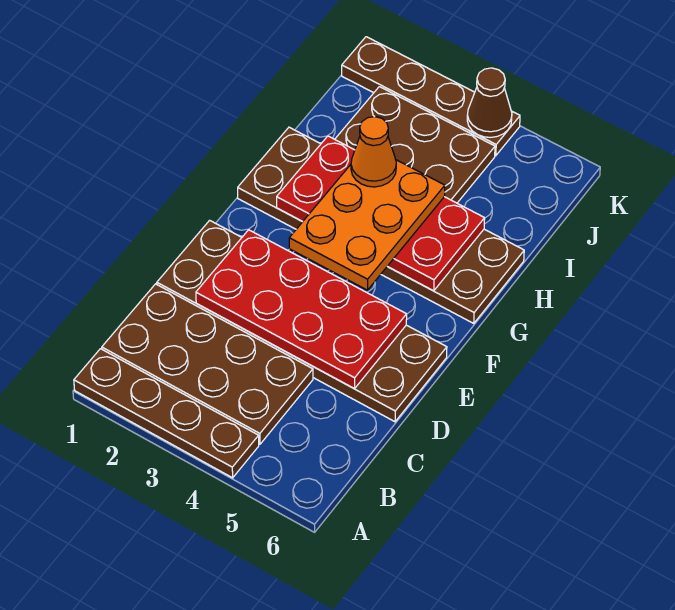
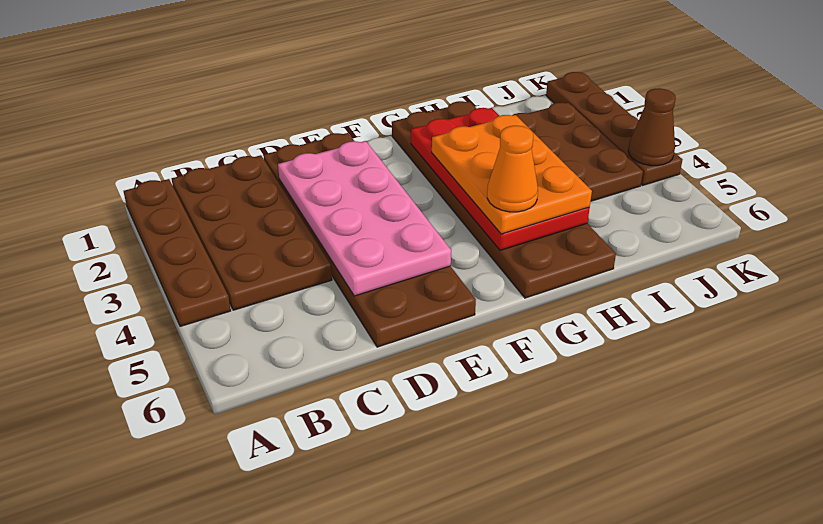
red 2x4 plate [196,230,407,389] -> pink 2x4 plate [278,141,451,296]
orange 2x3 plate [289,160,445,290] -> orange 2x3 plate turned to [432,115,592,234]
orange 1x1 cone [351,117,396,187] -> orange 1x1 cone moved to [487,126,538,212]

